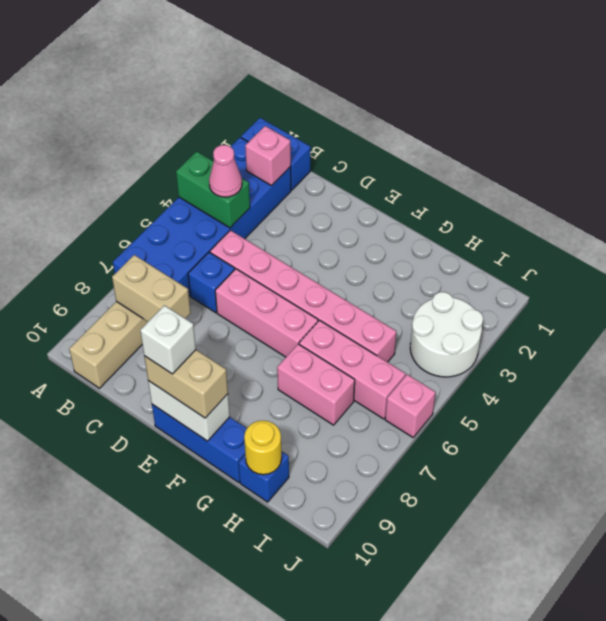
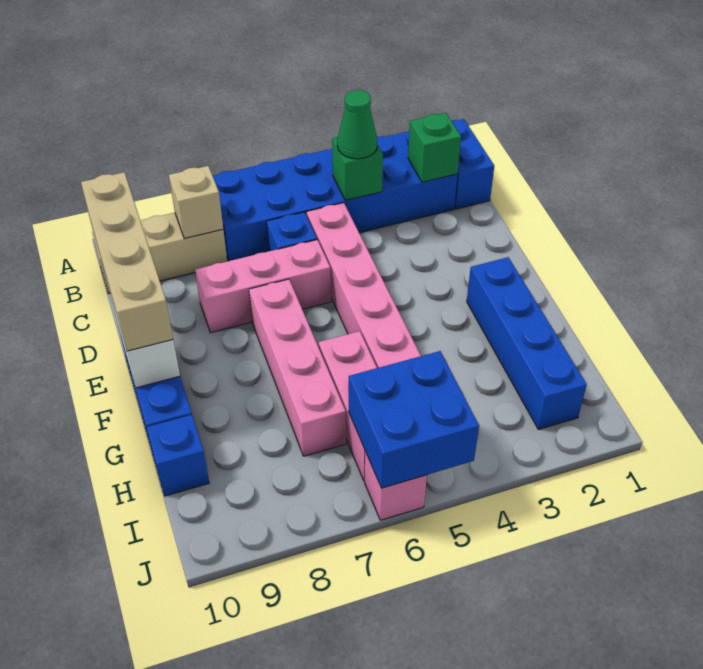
green 1x2 brick [176,151,250,228] -> green 1x1 brick [332,137,383,200]
pink 1x1 brick [245,126,291,186] -> green 1x1 brick [408,113,461,182]
pink 1x1 cone [209,145,242,197] -> green 1x1 cone [337,90,378,159]
tan 1x2 brick [112,255,191,322] -> tan 1x1 brick [169,166,223,239]
pink 1x3 brick [215,269,318,357] -> pink 1x3 brick turned to [195,240,331,333]
tan 1x2 brick [144,350,228,418] -> tan 1x4 brick [81,172,173,351]
white 1x1 brick [140,305,196,374] -> none
none -> blue 1x4 brick [467,257,587,430]
pink 1x2 brick [277,344,355,425] -> pink 1x4 brick [249,279,346,456]
yellow 1x1 round brick [244,420,282,475] -> none
white 2x2 round brick [410,292,483,377] -> none
none -> blue 2x2 brick [349,351,479,488]

